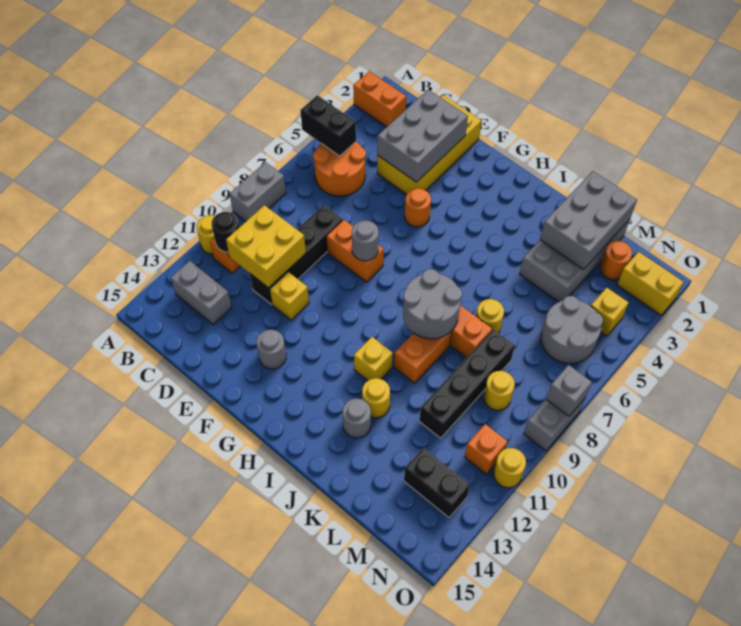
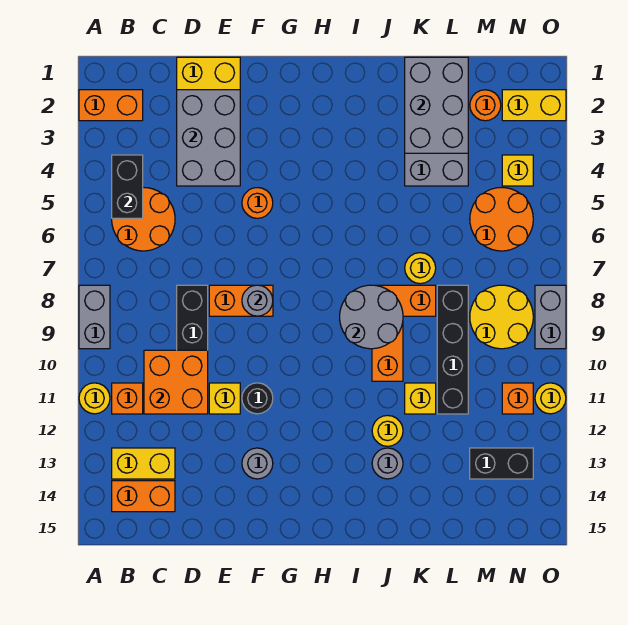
black 1x2 brick [300,95,356,156] -> black 1x2 brick turned to [112,155,143,218]
black 1x1 round brick [212,212,239,252] -> black 1x1 round brick moved to [242,383,273,414]
grey 1x2 brick [171,261,232,325] -> yellow 1x2 brick [112,448,175,479]
none -> orange 1x2 brick [112,481,175,512]
yellow 2x2 brick [226,205,306,288] -> orange 2x2 brick [144,350,208,414]
yellow 1x1 brick [354,337,393,381] -> yellow 1x1 brick moved to [405,383,436,414]
grey 2x2 round brick [541,296,603,364] -> orange 2x2 round brick [470,187,533,251]
yellow 1x1 round brick [484,371,515,410] -> yellow 2x2 round brick [470,285,533,349]
grey 1x1 brick [546,365,592,416] -> none

